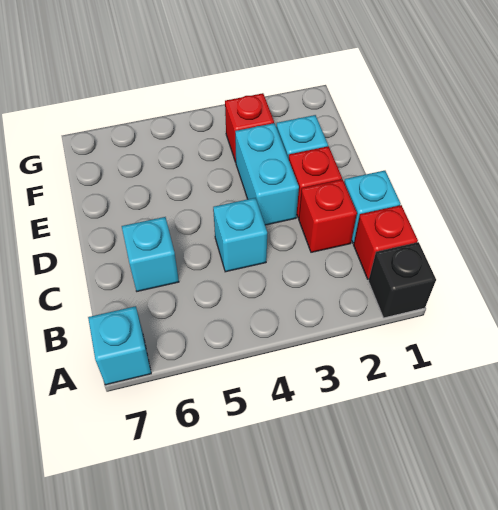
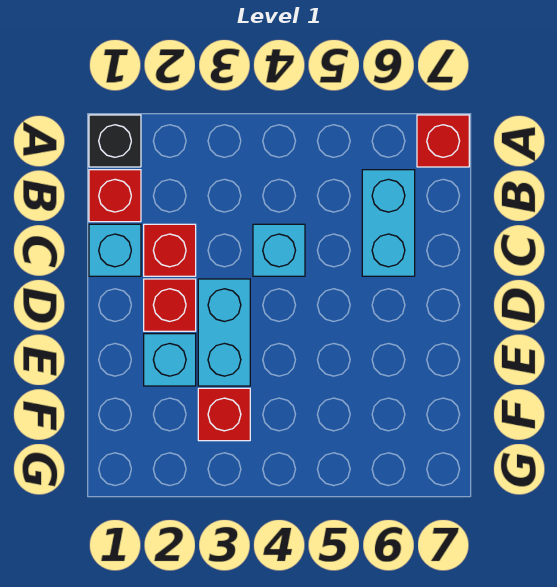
cyan 1x1 brick [88,306,151,385] -> red 1x1 brick [417,115,469,167]
cyan 1x1 brick [122,217,179,291] -> cyan 1x2 brick [362,170,415,276]

